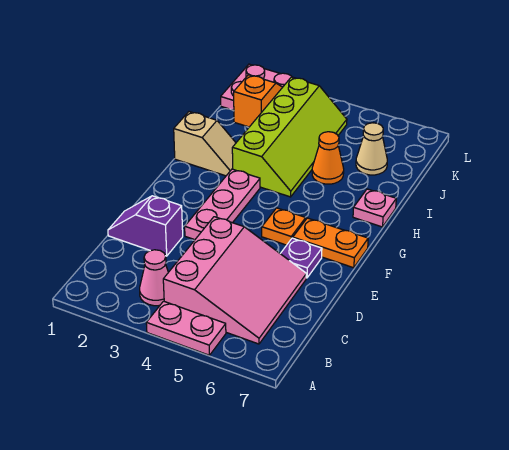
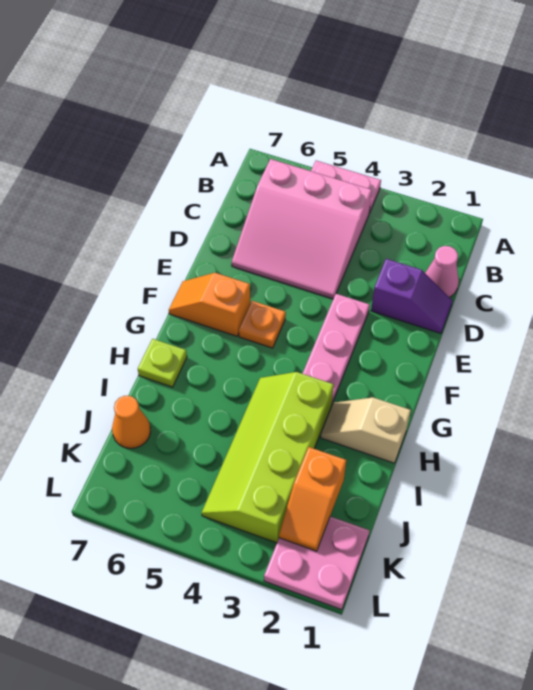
pink 1x1 cone [140,250,168,306] -> pink 1x1 cone moved to [425,246,459,297]
pink 3x3 slope [163,217,306,344] -> pink 3x3 slope turned to [232,159,372,299]
purple 1x1 plate [280,238,322,278] -> none
orange 1x2 plate [293,218,368,268] -> orange 1x2 slope [169,273,250,336]
pink 1x1 plate [353,189,396,227] -> lime 1x1 plate [138,339,187,387]
orange 1x1 cone [312,132,344,184] -> orange 1x1 cone moved to [112,396,150,448]
tan 1x1 cone [356,123,387,175] -> none

